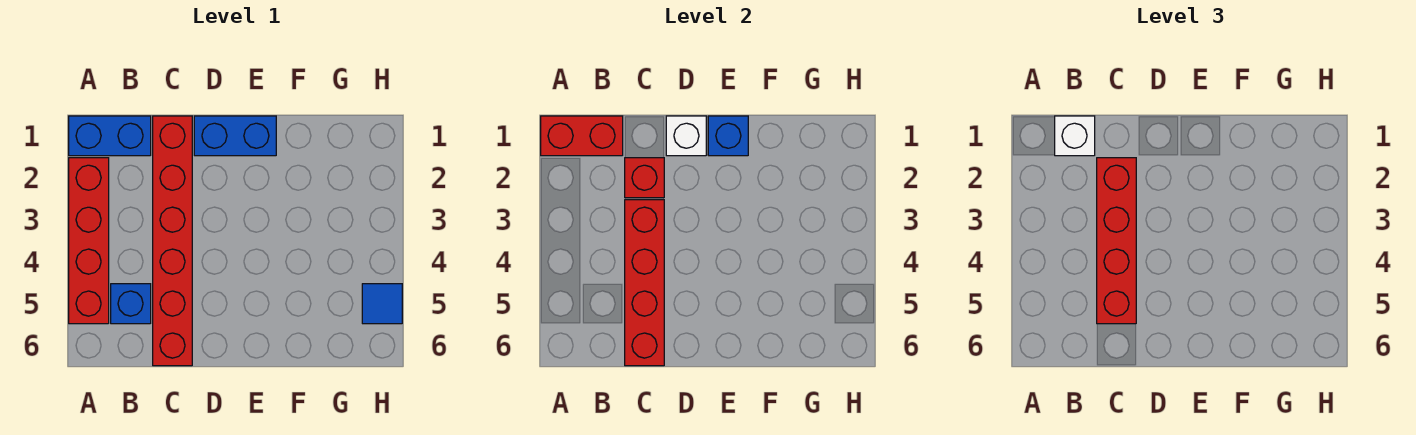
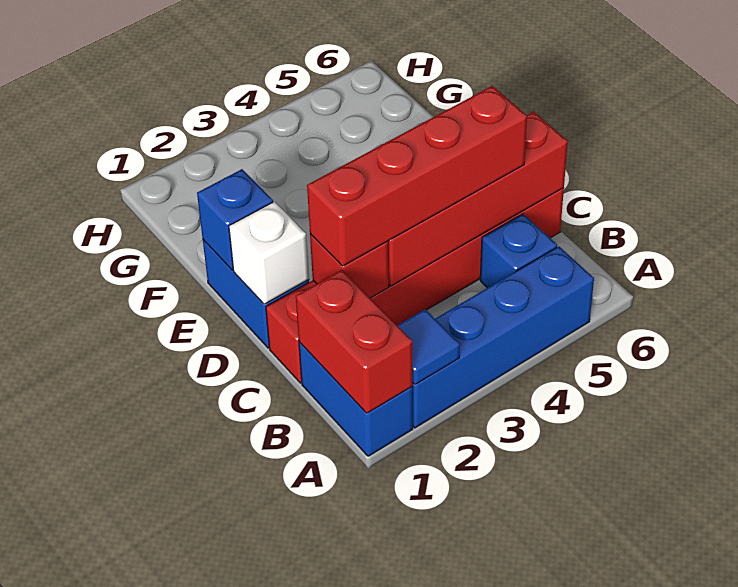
red 1x4 brick [69,158,109,324] -> blue 1x4 brick [412,246,594,428]
white 1x1 brick [1055,116,1095,156] -> none
blue 1x1 tile [362,284,402,324] -> blue 1x1 tile moved to [397,309,460,385]

